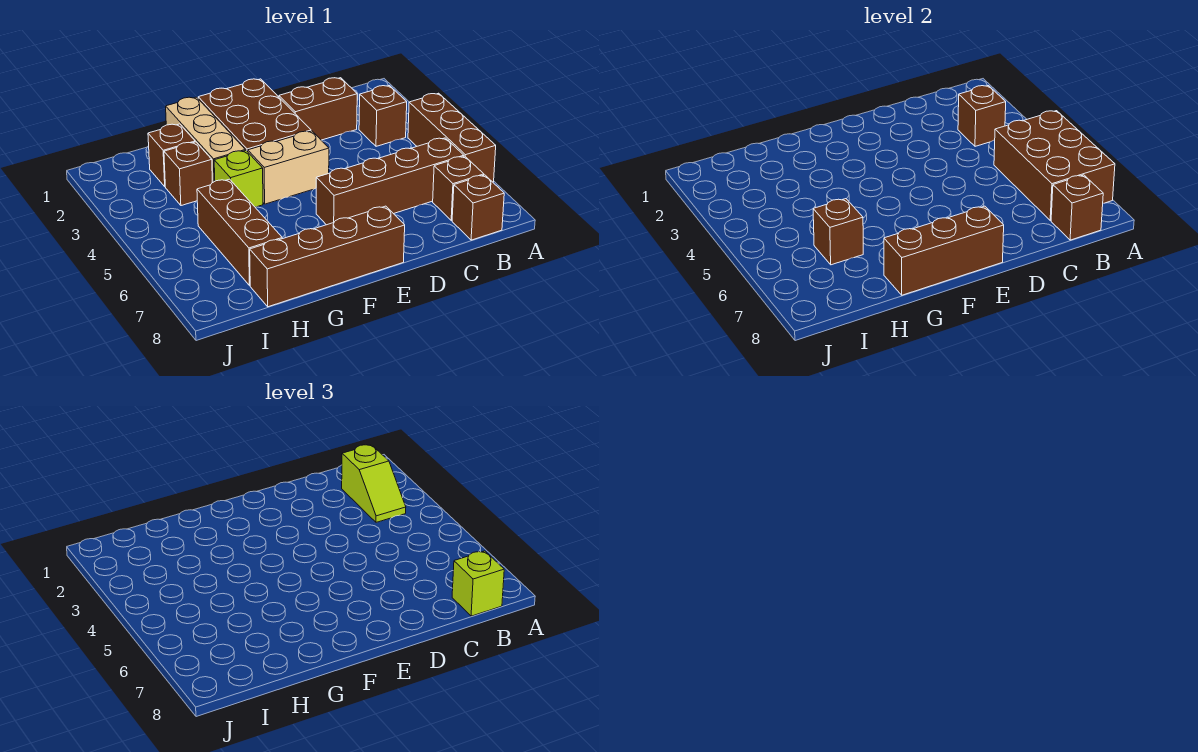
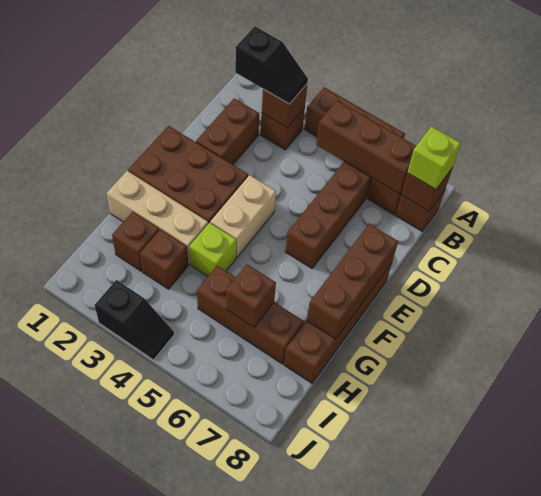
brown 2x3 brick [994,111,1115,220] -> brown 1x3 brick [316,101,416,194]
lime 1x2 slope [342,445,406,522] -> black 1x2 slope [235,26,308,104]
none -> black 1x2 slope [95,280,174,360]

